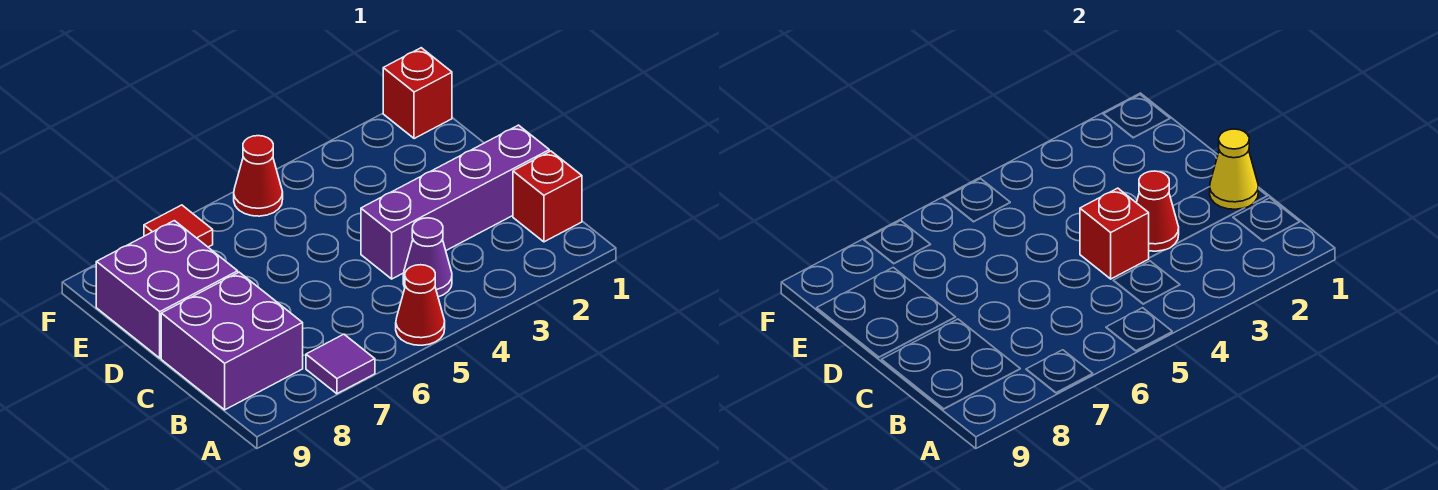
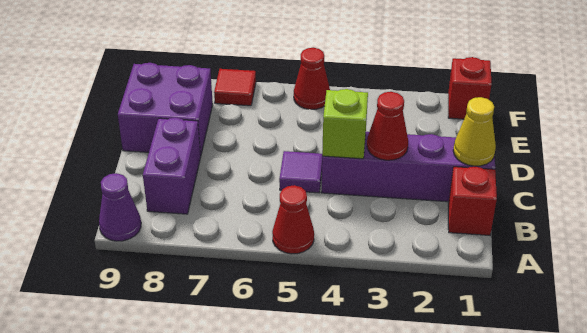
purple 1x1 tile [306,334,375,394] -> purple 1x1 tile moved to [279,151,322,193]
purple 1x1 cone [403,218,452,297] -> purple 1x1 cone moved to [99,173,141,241]
purple 2x2 brick [161,272,303,410] -> purple 1x2 brick [143,118,201,214]
red 1x1 brick [1080,188,1149,279] -> lime 1x1 brick [322,89,368,159]

